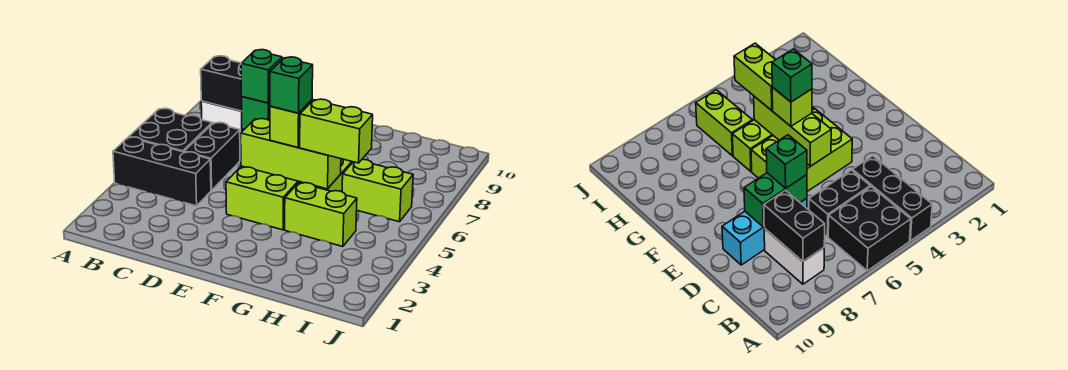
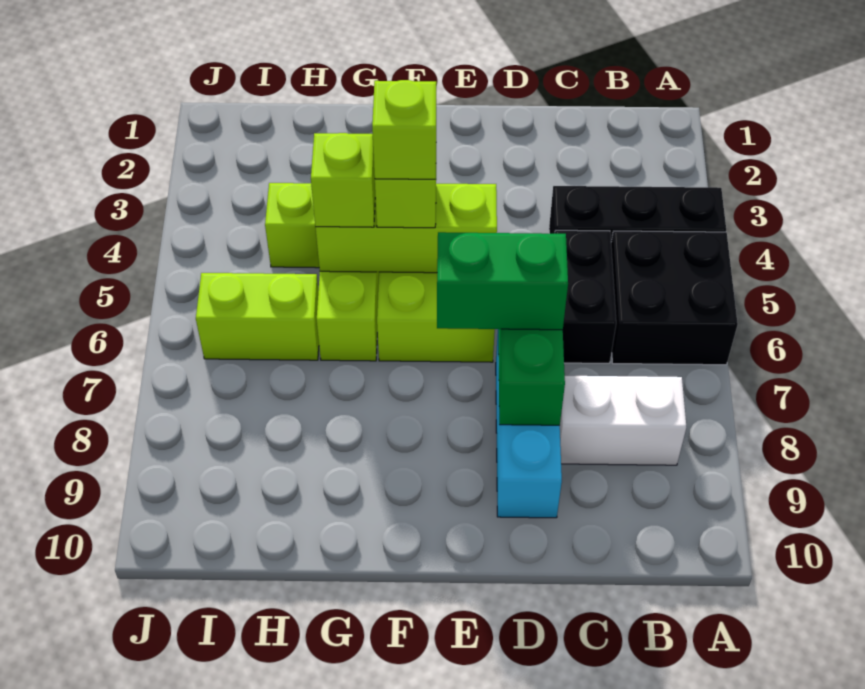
black 1x2 brick [201,56,242,111] -> none
green 1x1 brick [241,50,282,103] -> green 1x2 brick [437,232,568,330]
green 1x1 brick [270,57,313,113] -> lime 1x1 brick [372,80,436,179]
lime 1x2 brick [300,99,373,163] -> lime 1x1 brick [311,133,375,227]

